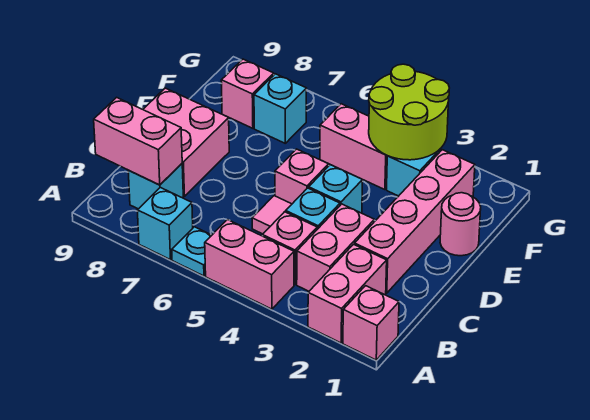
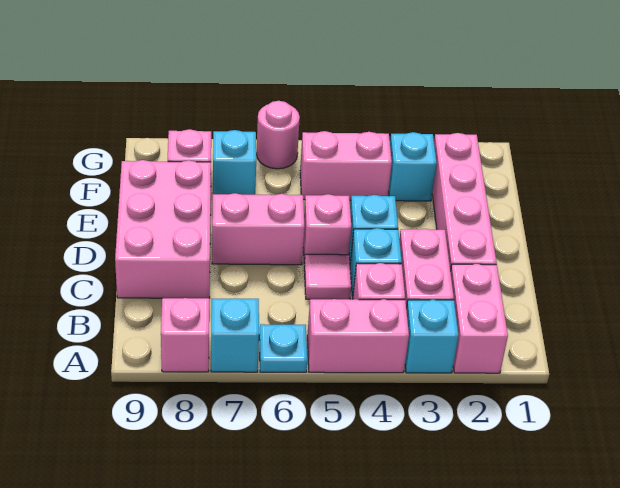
pink 1x1 brick [343,286,399,360] -> pink 1x1 brick moved to [161,298,209,372]
cyan 1x1 brick [128,164,183,209] -> cyan 1x1 brick moved to [405,300,459,373]
pink 1x2 brick [94,97,182,185] -> pink 1x2 brick moved to [212,193,305,265]
pink 2x2 brick [143,88,229,196] -> pink 2x3 brick [115,160,211,298]
pink 1x1 round brick [440,193,481,256] -> pink 1x1 round brick moved to [256,101,300,169]
lime 2x2 round brick [369,64,449,160] -> none

